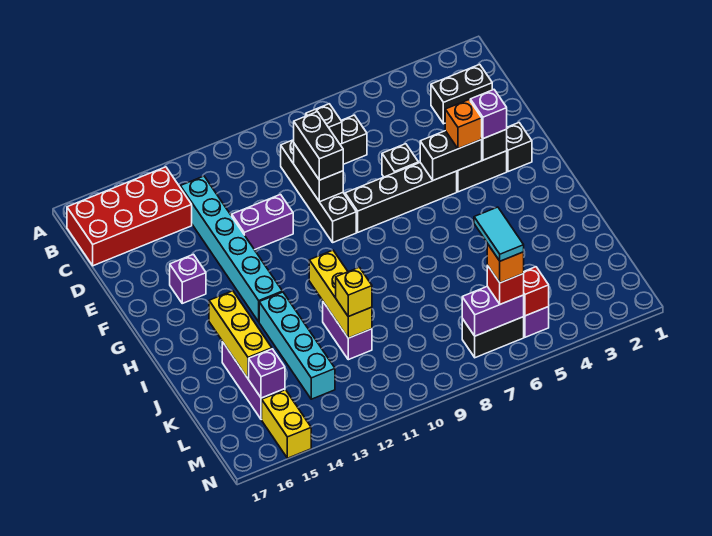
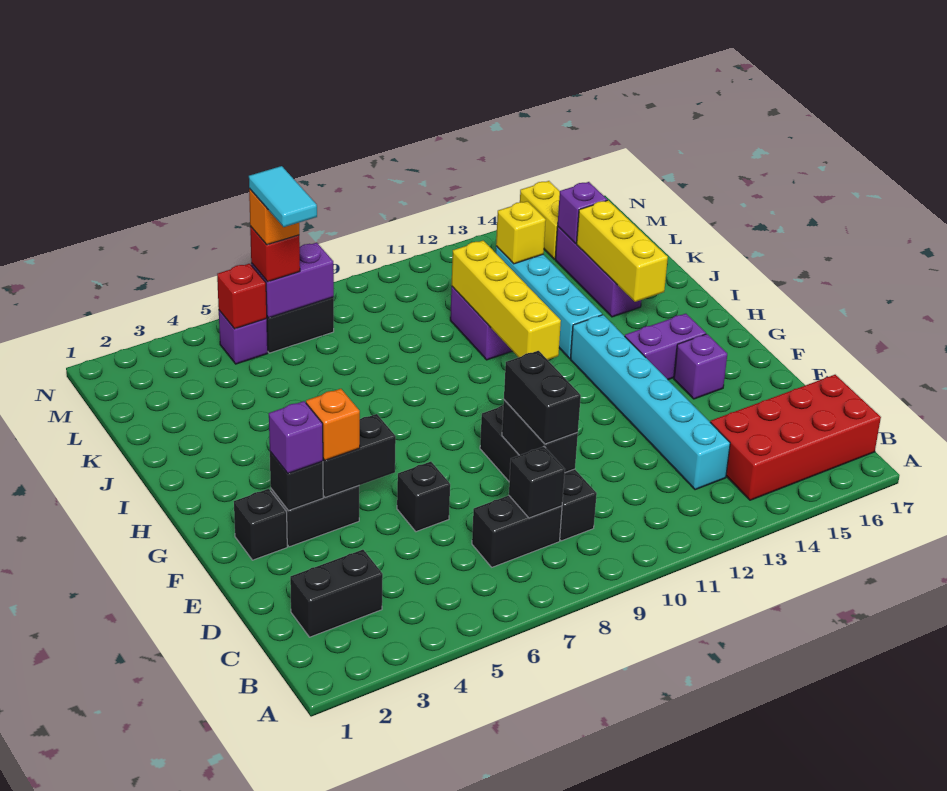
purple 1x2 brick [232,195,293,250] -> purple 1x2 brick moved to [625,314,706,380]
black 1x4 brick [345,163,457,232] -> none
yellow 1x3 brick [309,250,372,338] -> yellow 1x4 brick [451,241,561,360]
yellow 1x1 brick [336,267,372,317] -> yellow 1x1 brick moved to [496,201,546,264]

